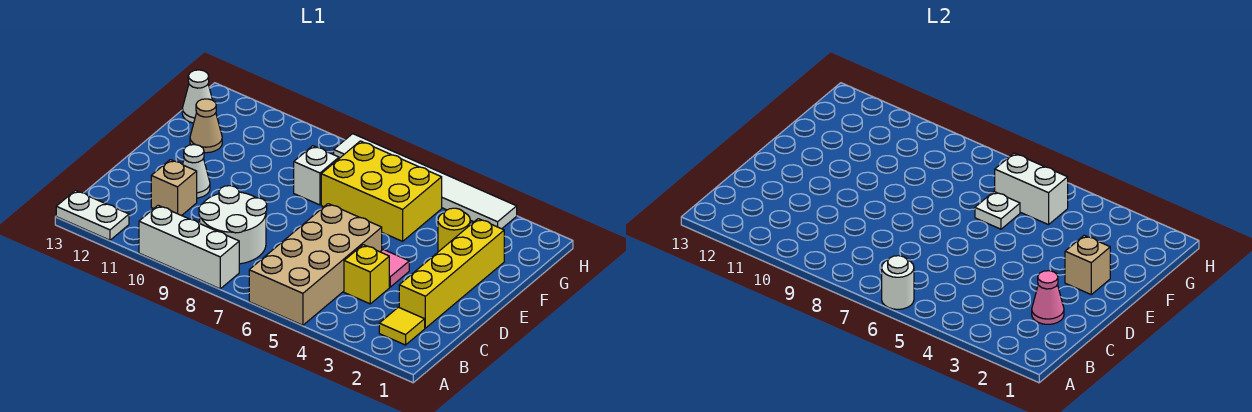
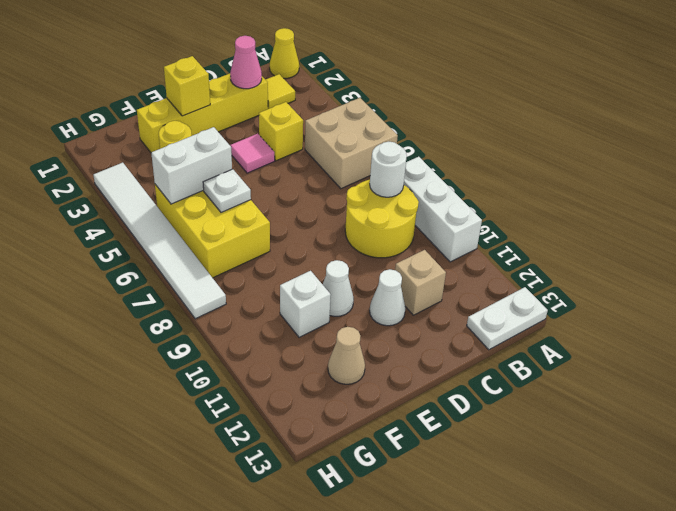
none -> yellow 1x1 cone [270,28,299,78]
tan 2x4 brick [249,204,382,325] -> tan 2x2 brick [305,98,398,189]
white 1x1 round brick [882,256,914,309] -> white 1x1 round brick moved to [370,142,407,197]
white 1x2 plate [56,190,129,240] -> white 1x2 plate turned to [467,287,548,350]
white 2x2 round brick [199,186,267,264] -> yellow 2x2 round brick [345,180,419,258]
tan 1x1 brick [1065,235,1110,294] -> yellow 1x1 brick [164,56,210,116]
white 1x1 brick [294,146,339,205] -> white 1x1 brick moved to [280,271,331,337]
white 1x2 brick [995,153,1068,225] -> white 1x2 brick turned to [151,127,232,204]
white 1x1 cone [182,70,212,123] -> white 1x1 cone moved to [323,260,354,316]

